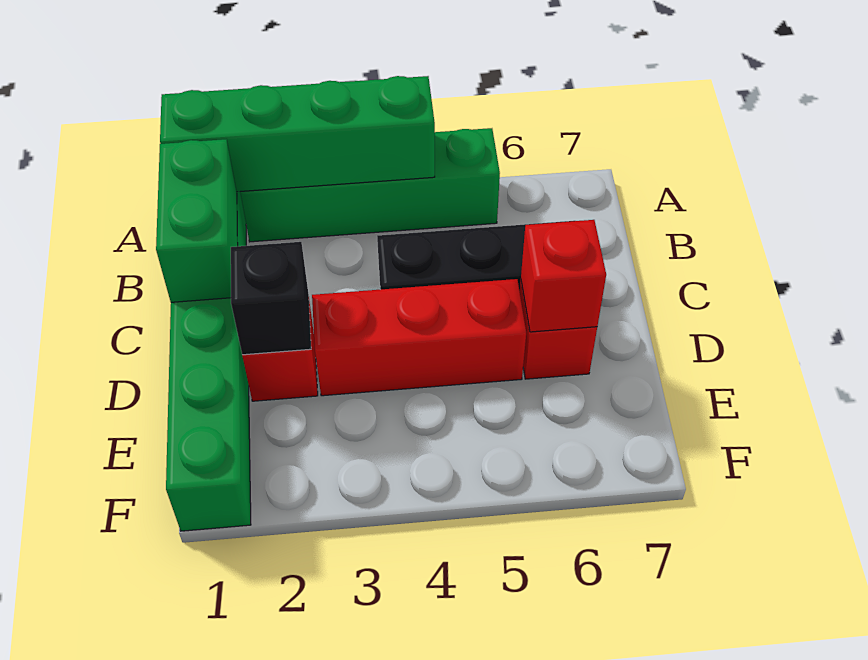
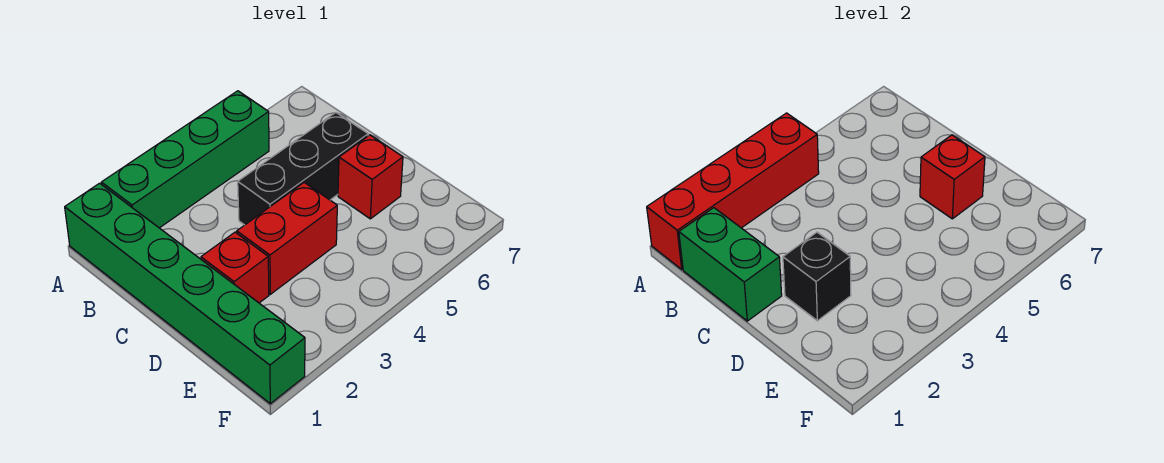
green 1x4 brick [160,76,435,192] -> red 1x4 brick [647,113,819,269]
red 1x3 brick [312,279,526,396] -> red 1x2 brick [237,182,337,294]

